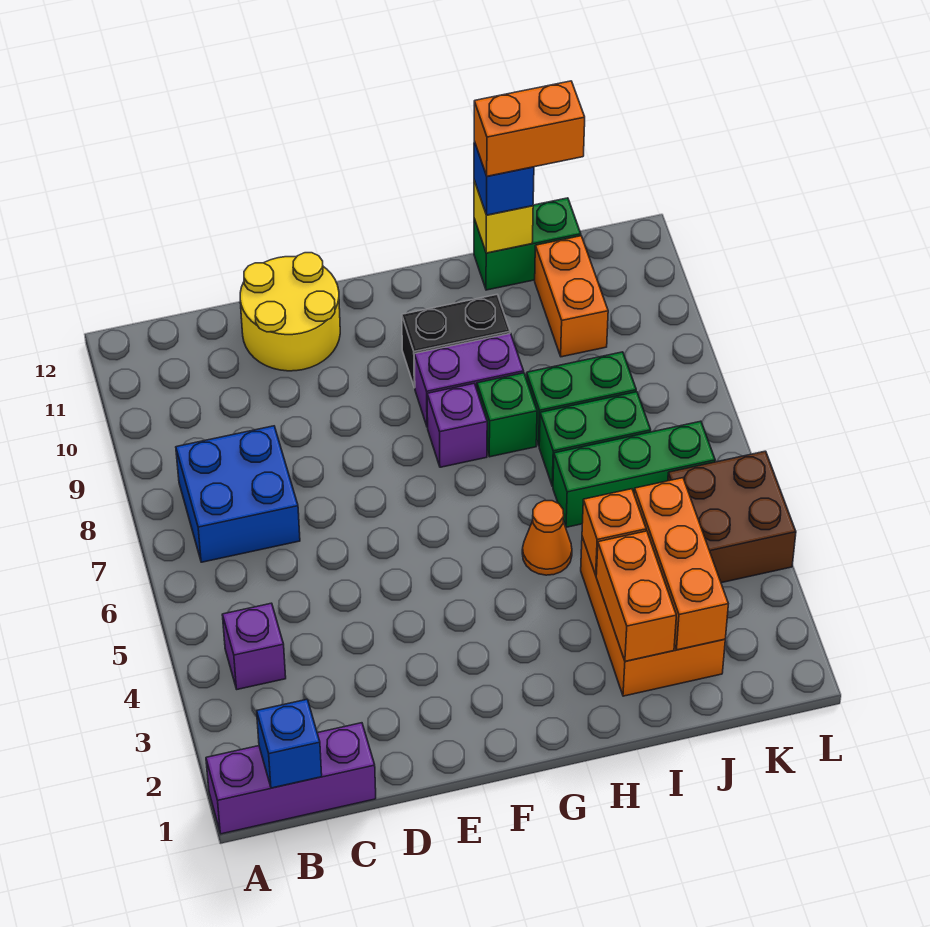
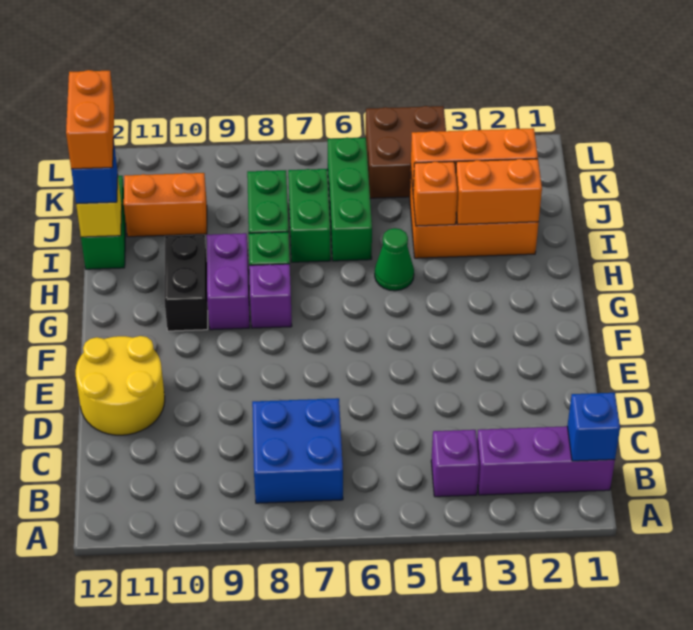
purple 1x3 brick [206,723,376,834] -> purple 1x3 brick turned to [477,426,615,495]
orange 1x1 cone [522,501,572,575] -> green 1x1 cone [375,228,414,291]

